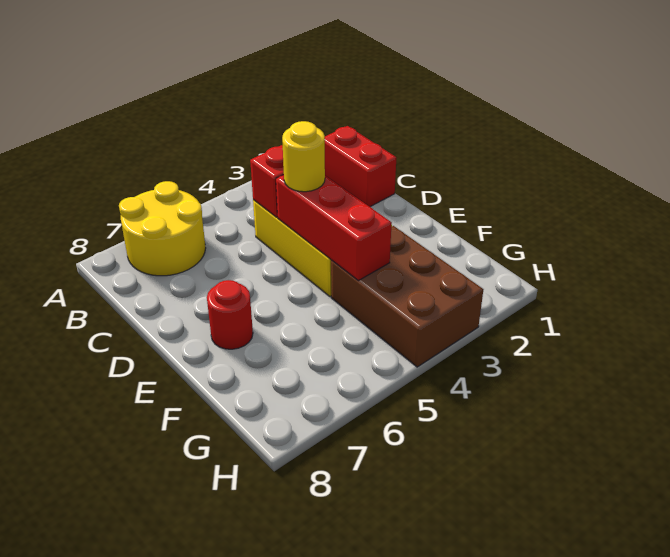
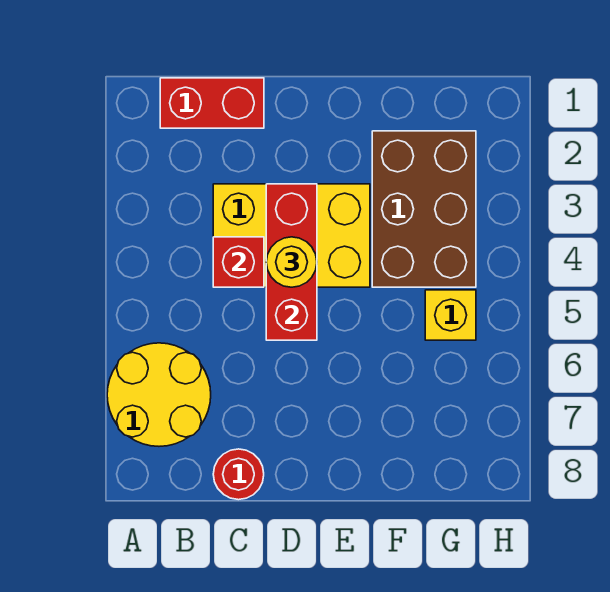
red 1x3 brick [276,175,392,281] -> red 1x3 brick turned to [266,184,317,340]
red 1x1 round brick [207,280,253,349] -> red 1x1 round brick moved to [213,449,264,500]
brown 2x3 brick [331,226,483,367] -> brown 2x3 brick turned to [372,131,476,287]
none -> yellow 1x1 brick [425,290,476,340]

